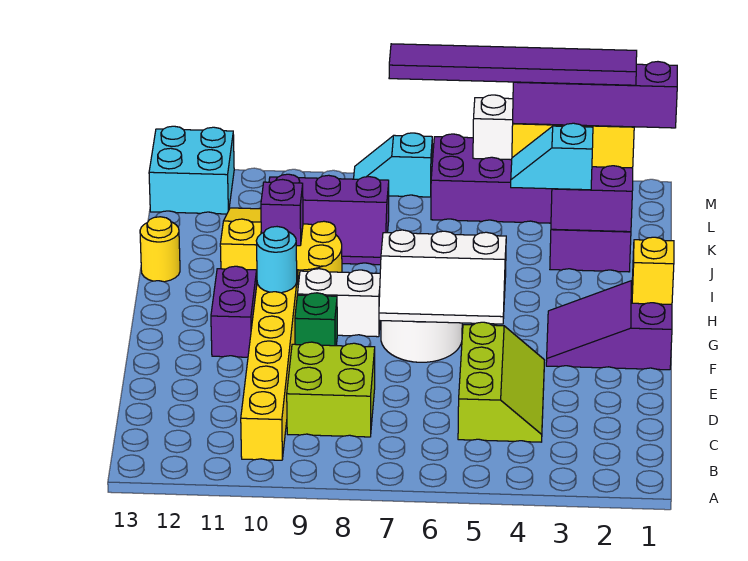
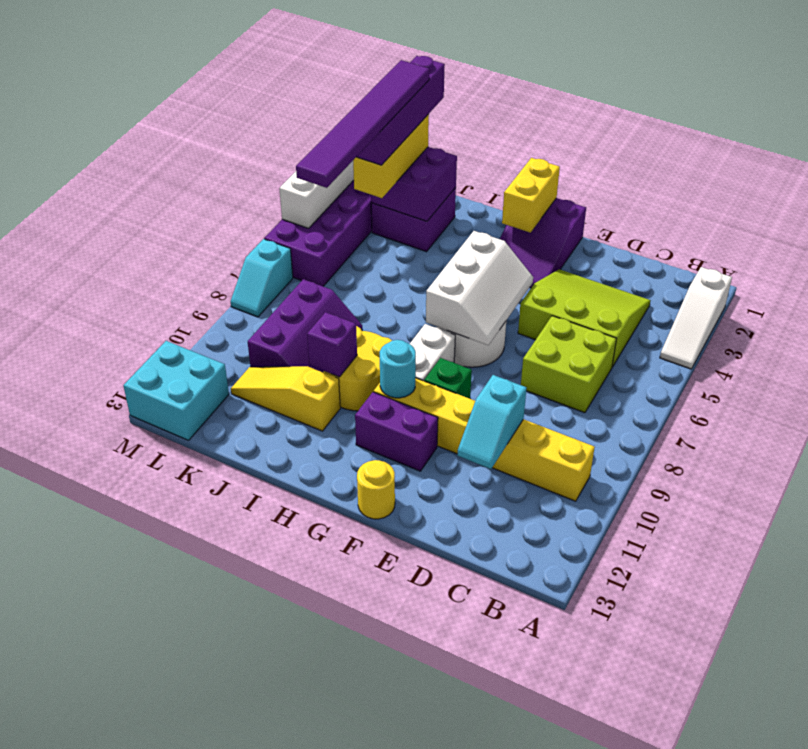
none -> white 1x3 slope [660,267,732,369]
lime 2x3 slope [458,322,545,442] -> lime 3x3 slope [518,269,651,367]
lime 2x2 brick [287,342,375,437] -> lime 2x2 brick moved to [521,316,616,413]
yellow 1x1 brick [632,237,674,304] -> yellow 1x2 brick [502,158,560,233]
yellow 1x1 round brick [140,217,180,282] -> yellow 1x1 round brick moved to [357,460,395,519]
cyan 1x2 slope [511,123,593,190] -> cyan 1x2 slope moved to [457,375,526,469]

